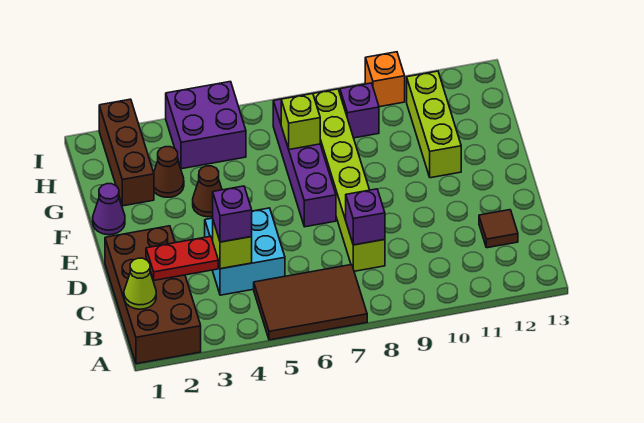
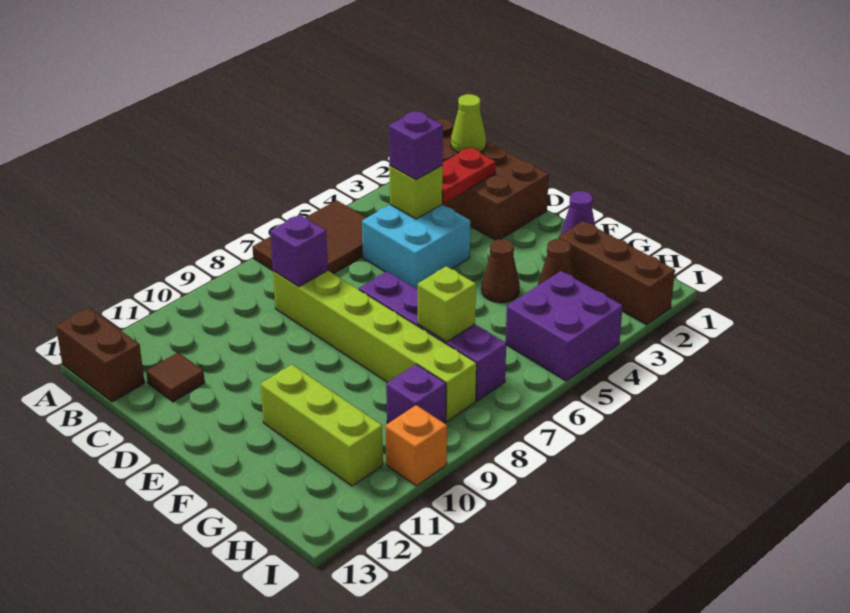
none -> brown 1x2 brick [56,308,145,402]

